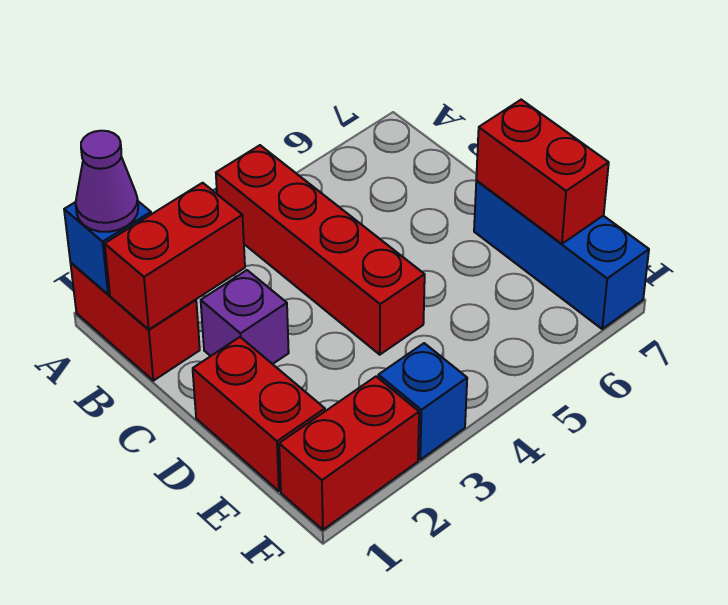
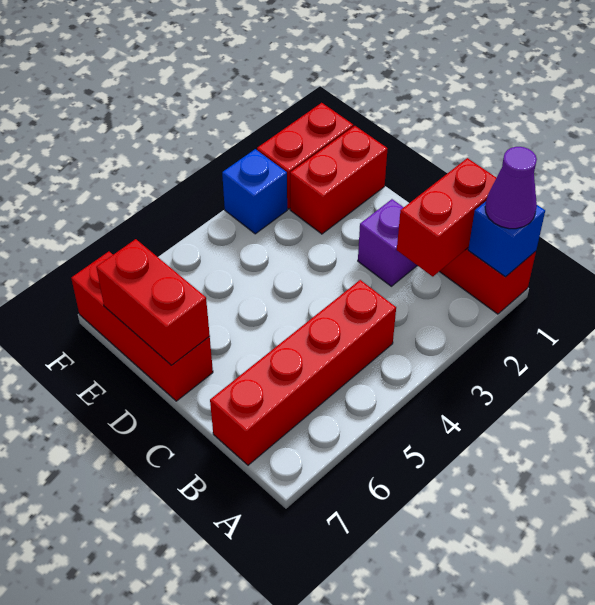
red 1x4 brick [216,145,425,355] -> red 1x4 brick turned to [210,280,396,465]
red 1x2 brick [193,337,325,491] -> red 1x2 brick turned to [290,126,388,234]
blue 1x3 brick [474,181,649,329] -> red 1x3 brick [71,252,213,401]

